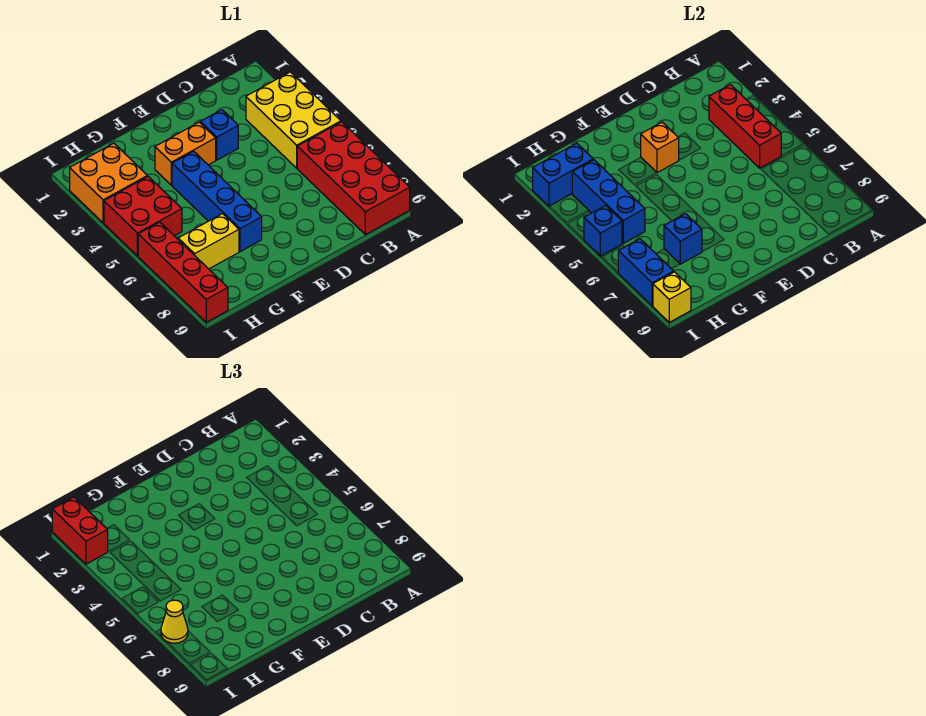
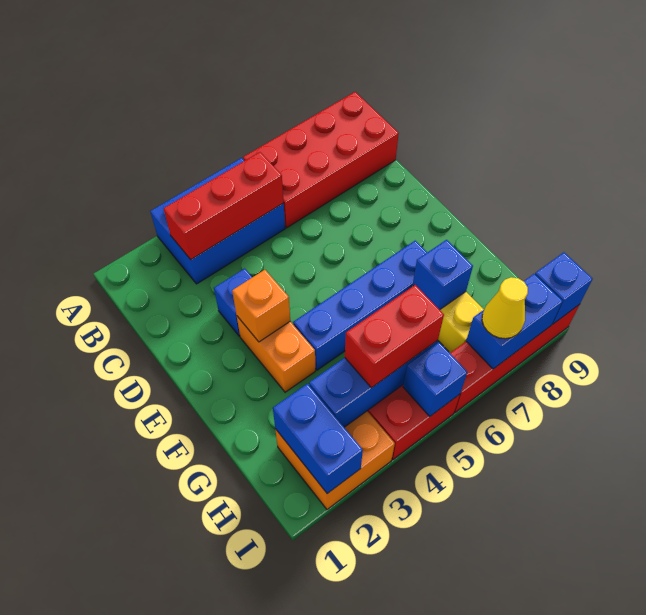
yellow 2x3 brick [246,72,341,168] -> blue 2x3 brick [150,158,285,284]
red 1x2 brick [52,497,108,564] -> red 1x2 brick moved to [345,285,444,388]
yellow 1x1 brick [653,272,691,322] -> blue 1x1 brick [535,252,593,324]

